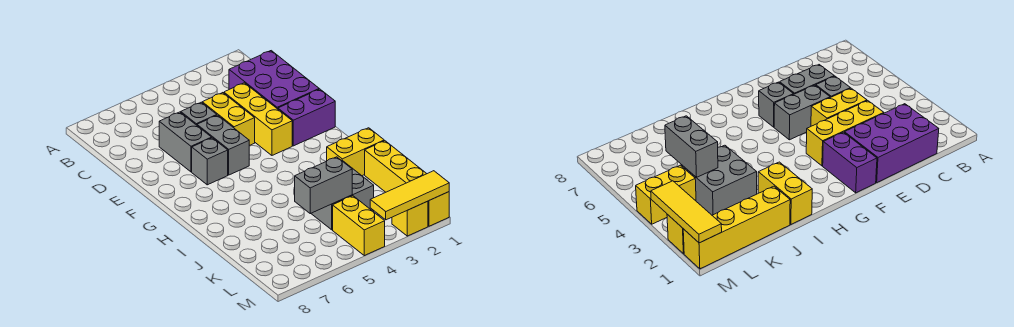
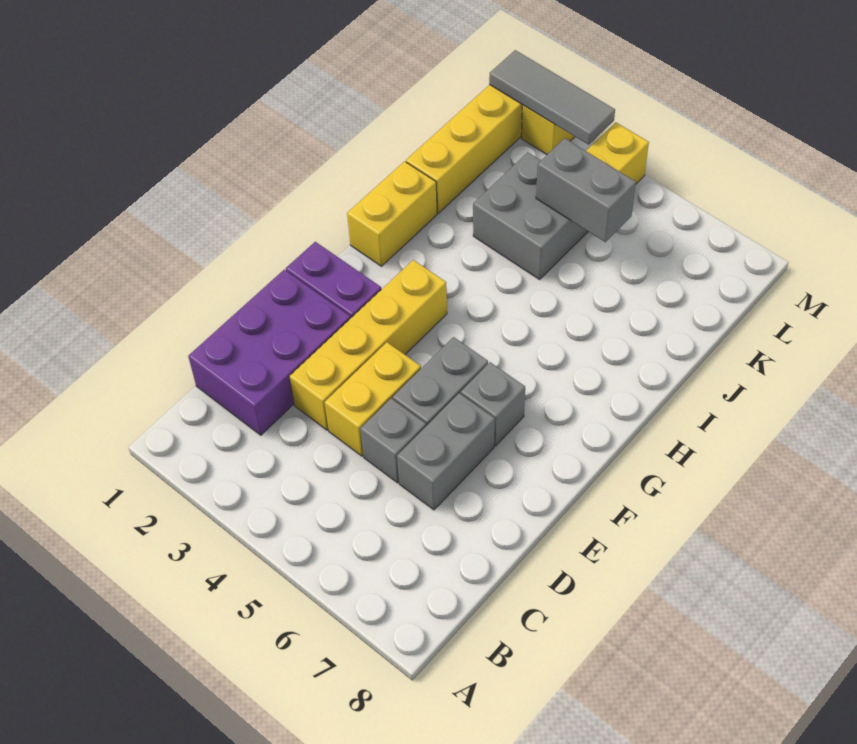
yellow 1x3 brick [224,83,292,155] -> yellow 1x4 brick [289,260,447,430]
yellow 1x2 brick [327,128,384,176] -> yellow 1x2 brick turned to [347,161,437,266]
yellow 1x3 tile [370,171,449,220] -> grey 1x3 tile [489,50,615,145]

